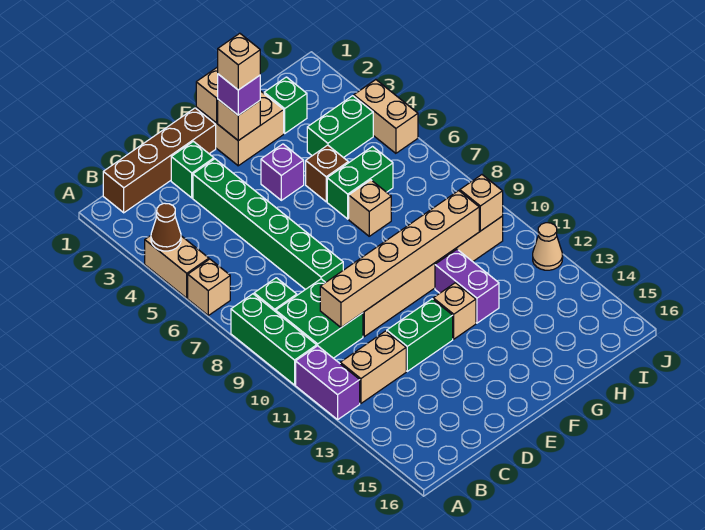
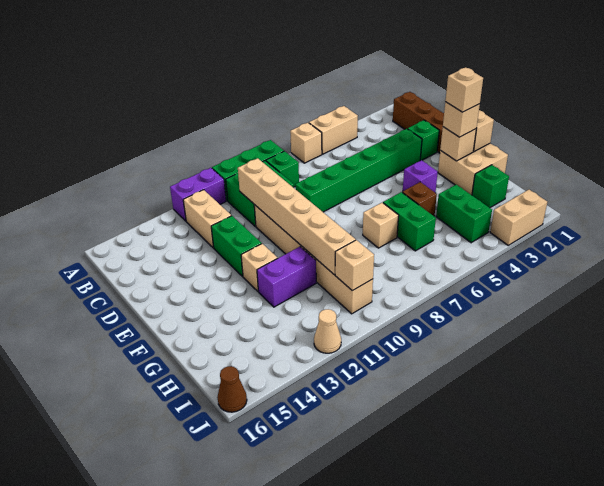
brown 1x1 cone [151,203,181,251] -> brown 1x1 cone moved to [217,366,247,412]
purple 1x1 brick [218,74,260,115] -> tan 1x1 brick [443,102,480,137]
tan 1x2 brick [354,80,418,153] -> tan 1x2 brick moved to [490,190,547,245]

